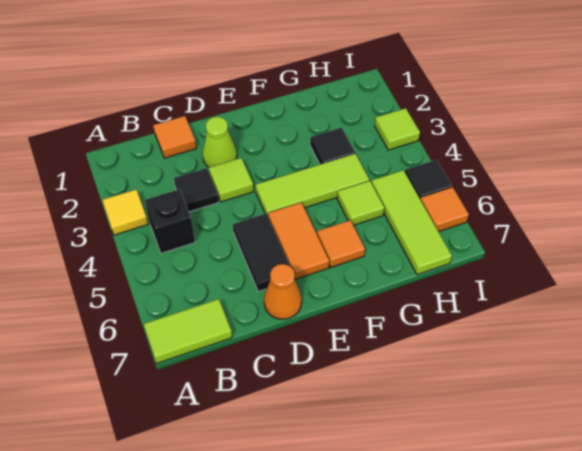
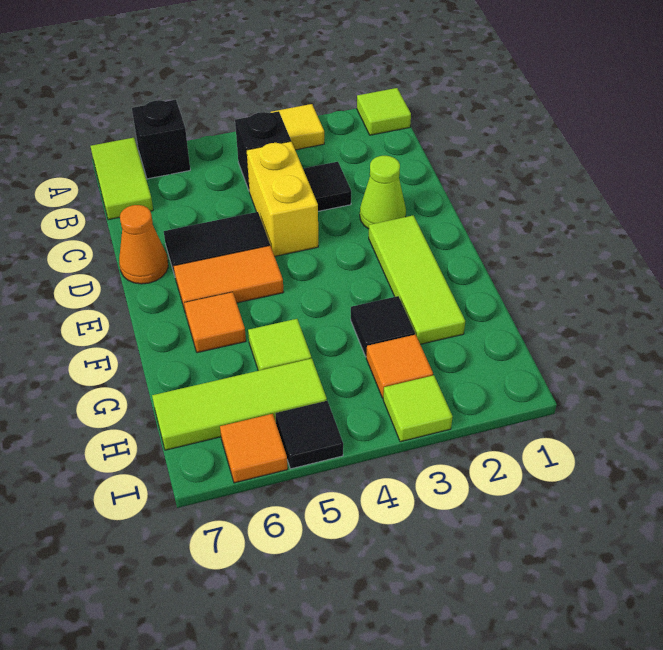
none -> black 1x1 brick [132,100,190,179]
orange 1x1 tile [153,116,196,158] -> orange 1x1 tile moved to [366,335,433,398]
none -> yellow 1x2 brick [246,141,318,256]
lime 1x1 tile [209,158,254,202] -> lime 1x1 tile moved to [357,88,411,135]
lime 1x3 tile [255,154,369,215] -> lime 1x3 tile moved to [369,215,465,344]

